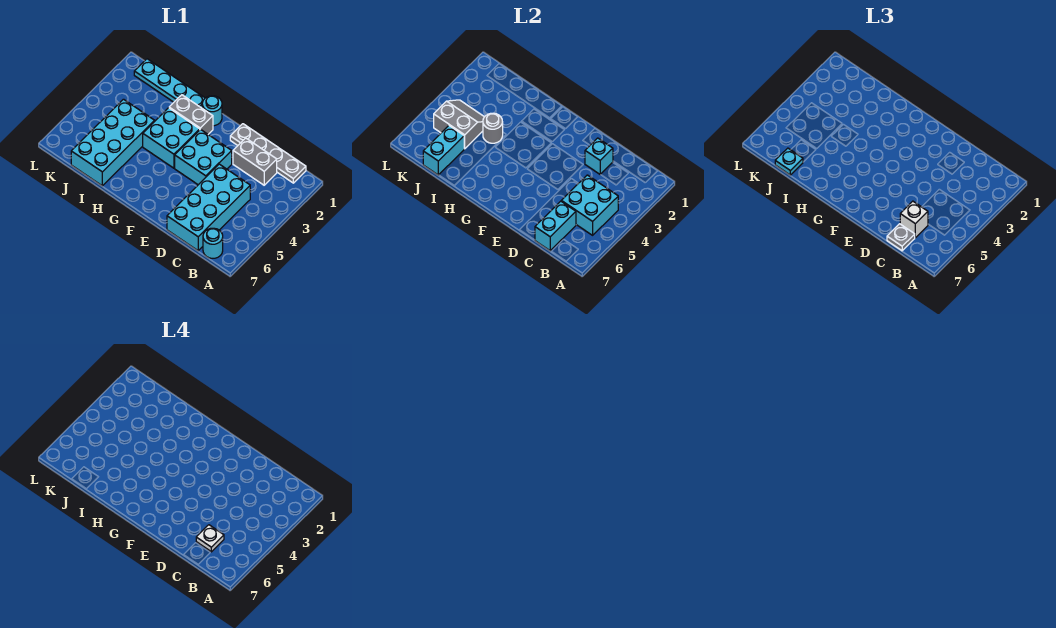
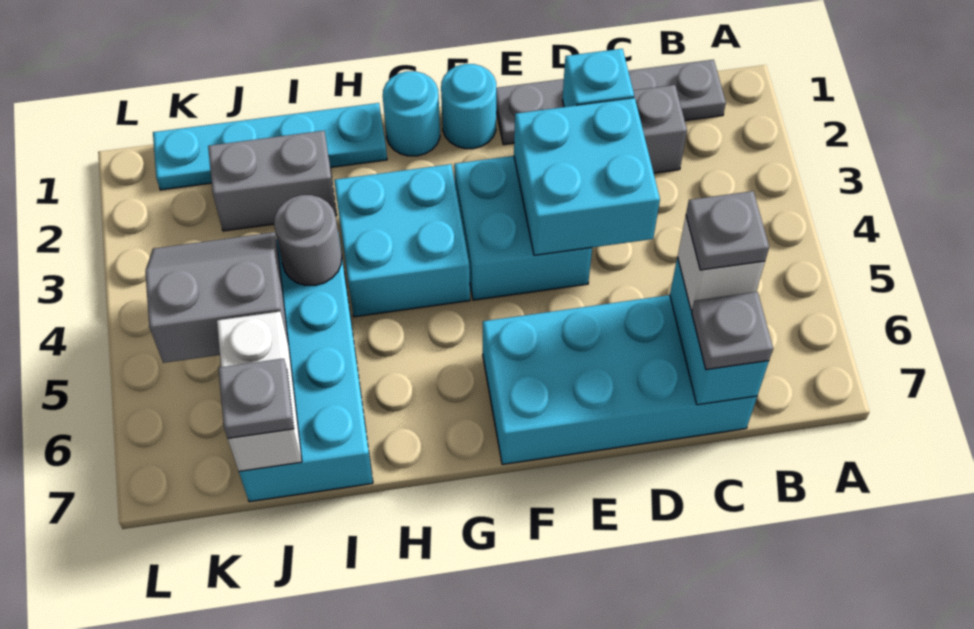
cyan 2x2 brick [561,175,618,235] -> cyan 2x2 brick moved to [514,98,660,255]
cyan 1x1 round brick [203,228,223,258] -> cyan 1x1 round brick moved to [441,64,496,149]
cyan 2x4 brick [167,164,250,251] -> cyan 2x4 brick turned to [483,295,757,464]
white 1x1 plate [196,525,224,552] -> grey 1x1 plate [686,191,769,270]
grey 1x2 brick [169,95,213,134] -> grey 1x2 brick moved to [208,131,337,231]
cyan 1x2 brick [423,126,464,175] -> white 1x2 brick [217,312,302,471]
cyan 1x1 plate [775,148,803,175] -> grey 1x1 plate [218,358,294,438]

